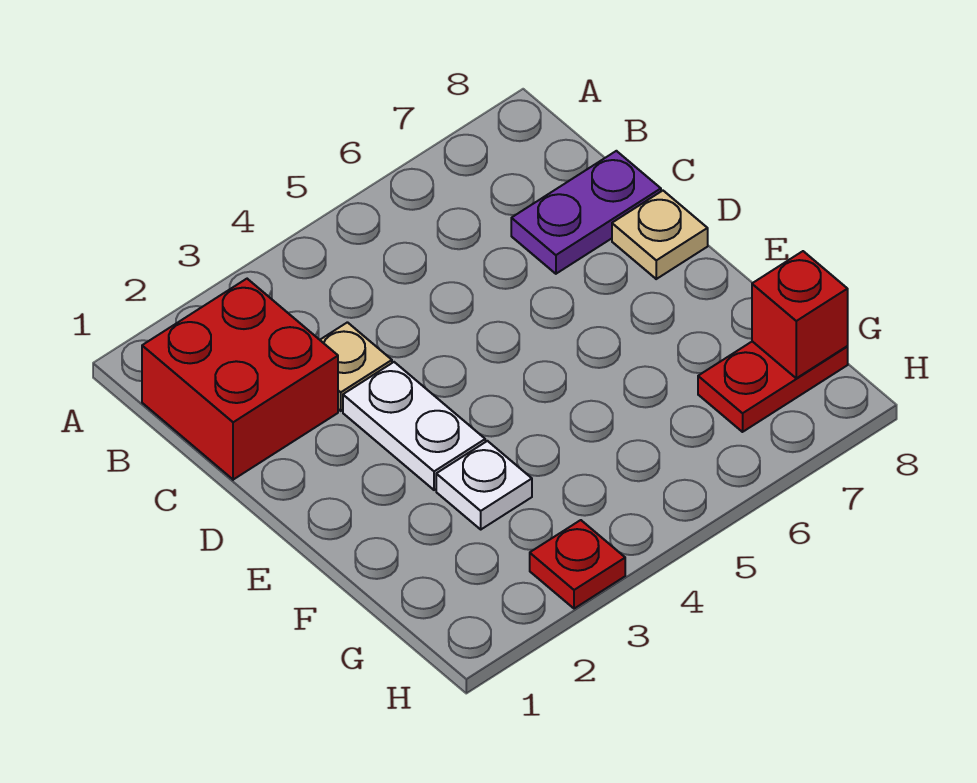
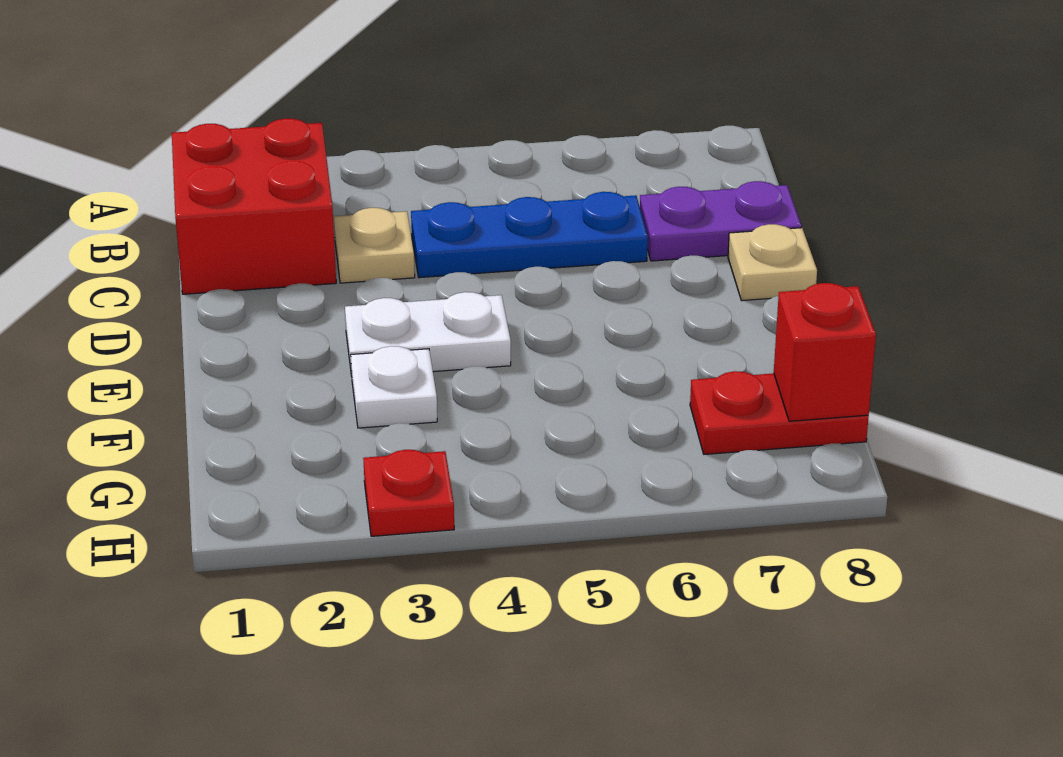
none -> blue 1x3 plate [411,192,648,278]
white 1x2 plate [343,362,485,490] -> white 1x2 plate turned to [345,292,511,376]

